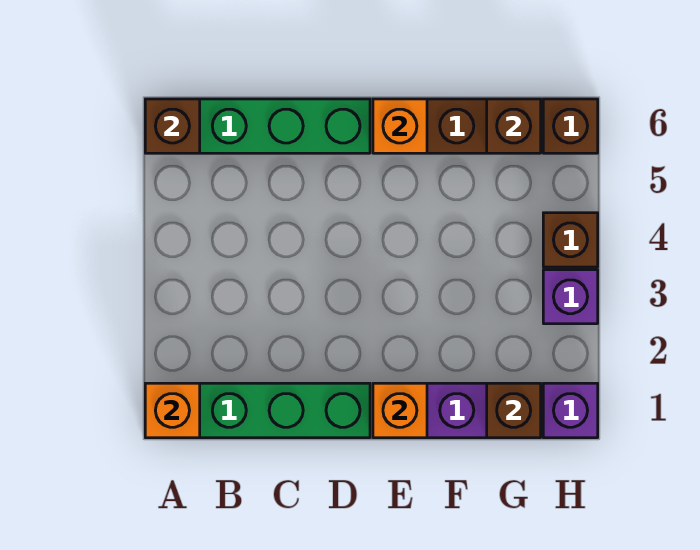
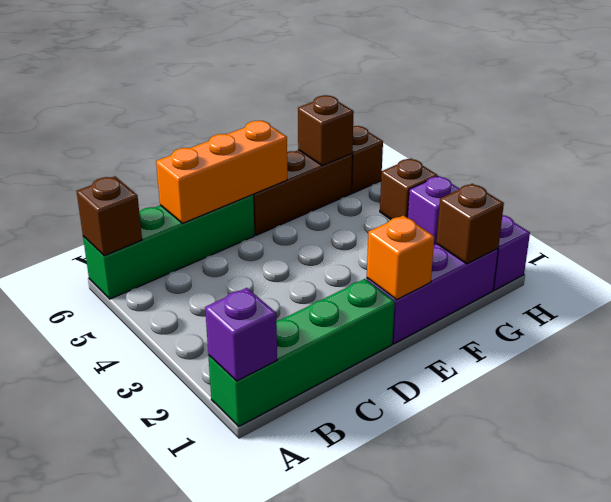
orange 1x1 brick [145,383,200,438] -> purple 1x1 brick [205,288,277,381]
orange 1x1 brick [373,99,427,153] -> orange 1x3 brick [156,121,287,223]

